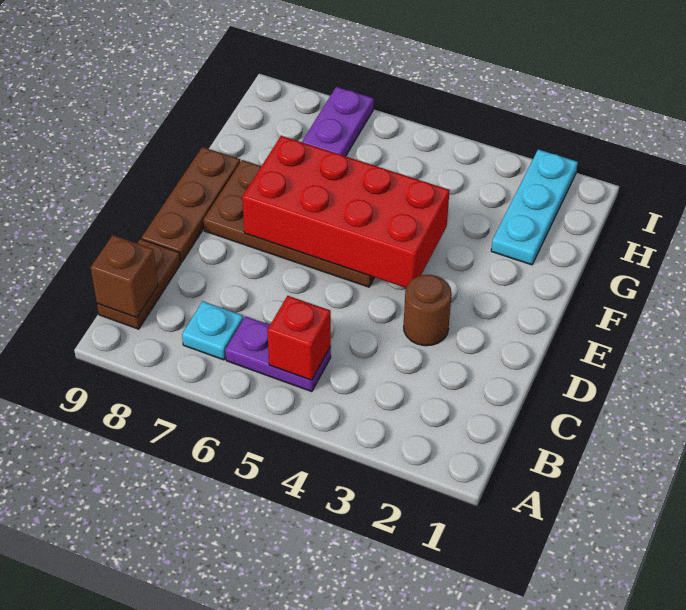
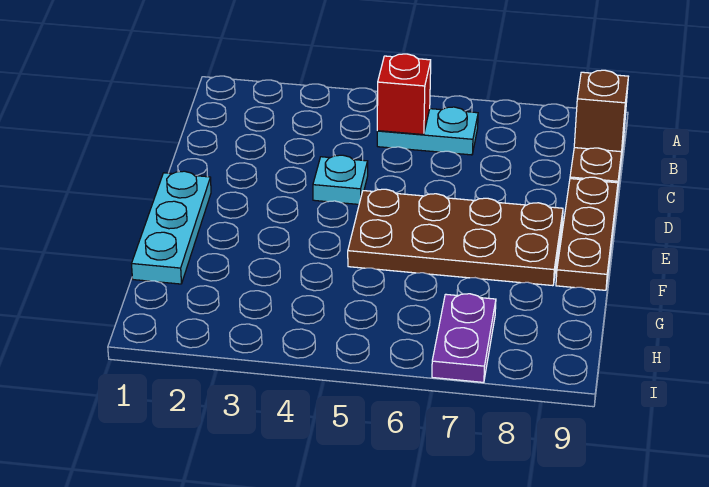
purple 1x2 plate [225,316,331,392] -> cyan 1x2 plate [377,107,478,155]
cyan 1x1 plate [182,301,243,360] -> cyan 1x1 plate moved to [313,155,368,204]
brown 1x1 round brick [404,275,452,346] -> none
red 2x4 brick [242,136,450,288] -> none
cyan 1x3 plate [491,149,578,265] -> cyan 1x3 plate moved to [132,171,211,284]

